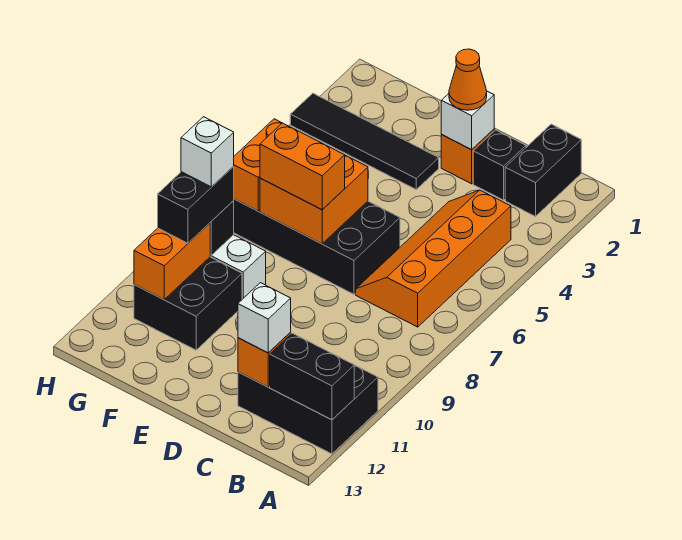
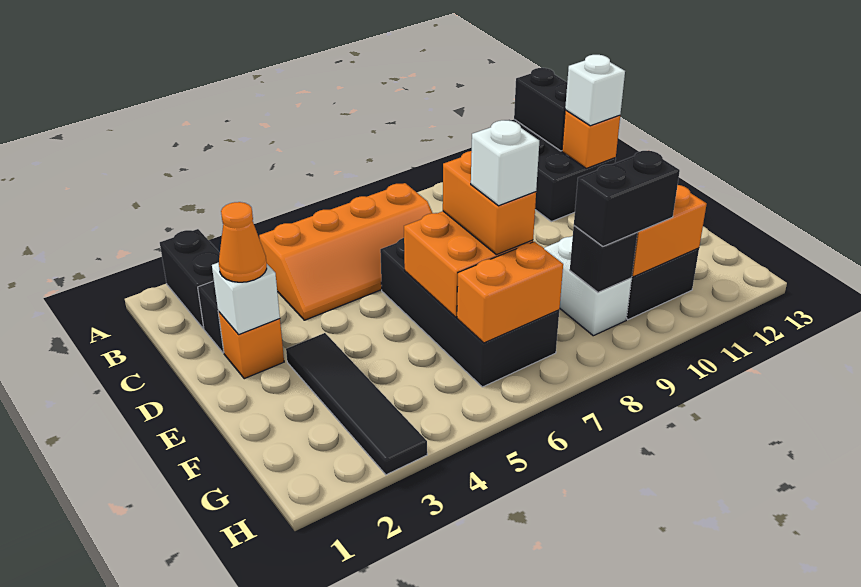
black 1x2 brick [505,124,581,216] -> black 1x2 brick turned to [160,229,220,328]
white 1x1 brick [181,117,234,187] -> white 1x1 brick moved to [471,120,539,206]

